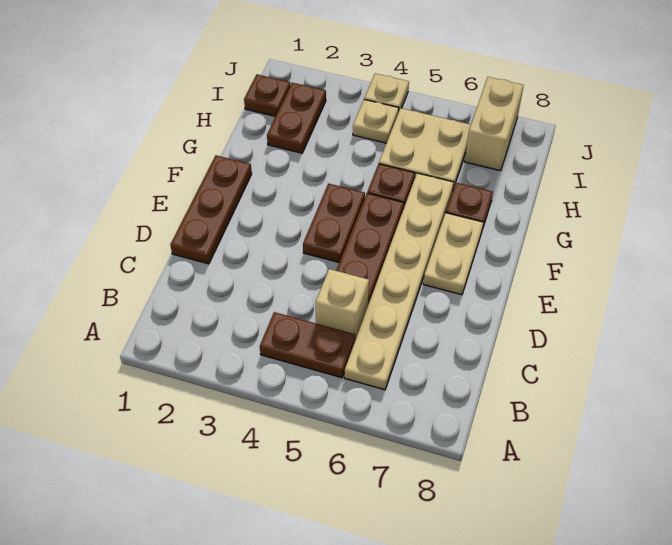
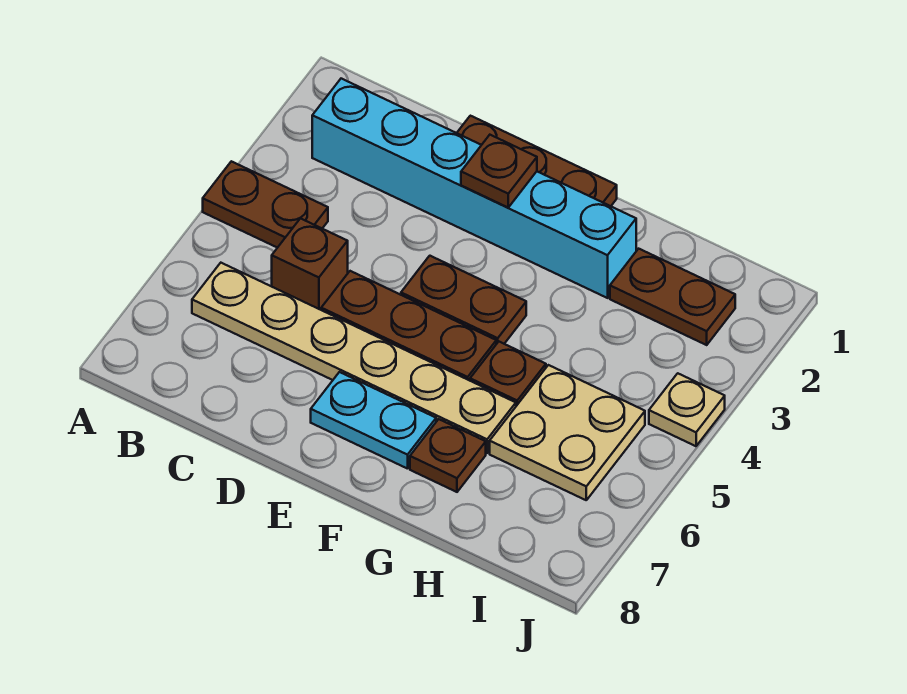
none -> cyan 1x6 brick [312,79,636,298]
brown 1x2 plate [260,312,355,378] -> brown 1x2 plate turned to [203,161,328,248]
tan 1x1 brick [316,269,369,340] -> brown 1x1 brick [272,218,348,310]
tan 1x2 plate [423,213,483,295] -> cyan 1x2 plate [311,372,436,469]
brown 1x1 plate [244,74,290,116] -> brown 1x1 plate moved to [461,135,537,207]
tan 1x1 plate [353,100,399,143] -> none
tan 1x2 brick [465,77,524,171] -> none

